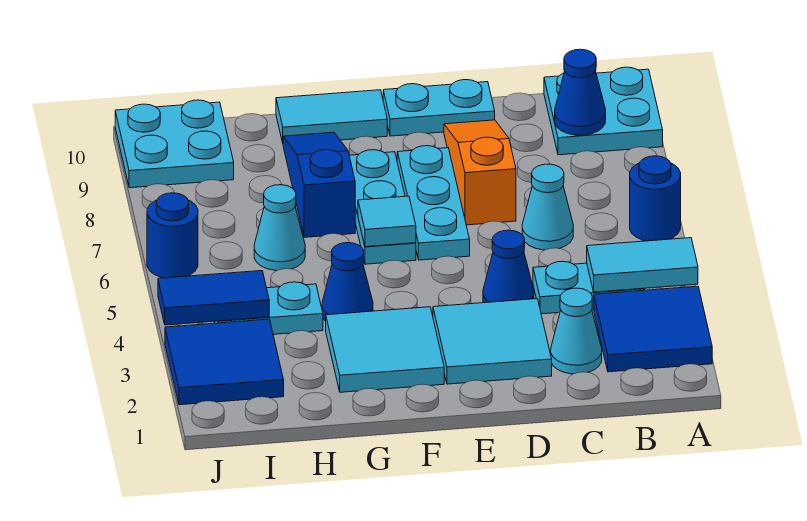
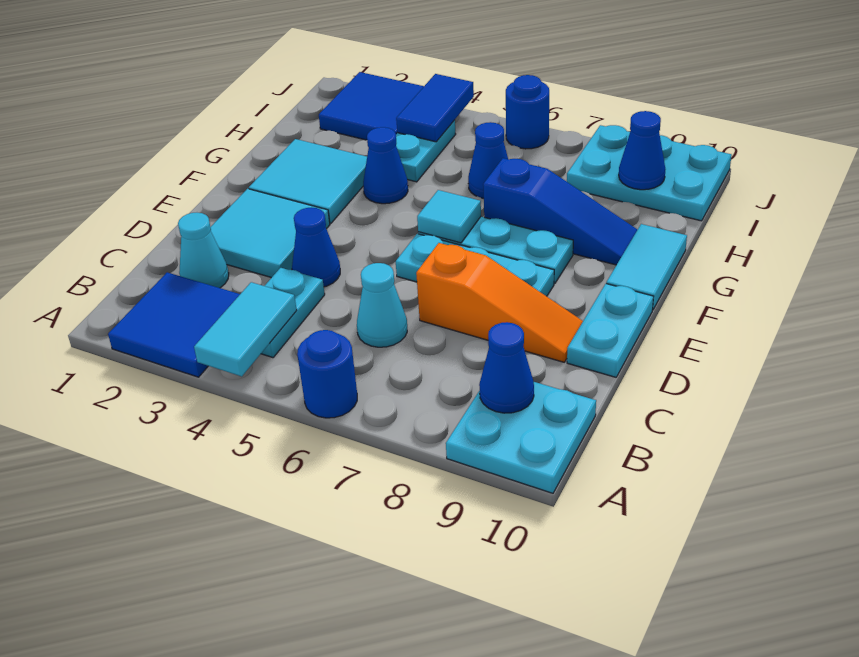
cyan 1x1 cone [254,185,305,271] -> blue 1x1 cone [468,122,508,198]
cyan 2x2 plate [115,100,234,188] -> cyan 2x3 plate [567,125,732,221]
none -> blue 1x1 cone [619,111,665,190]

